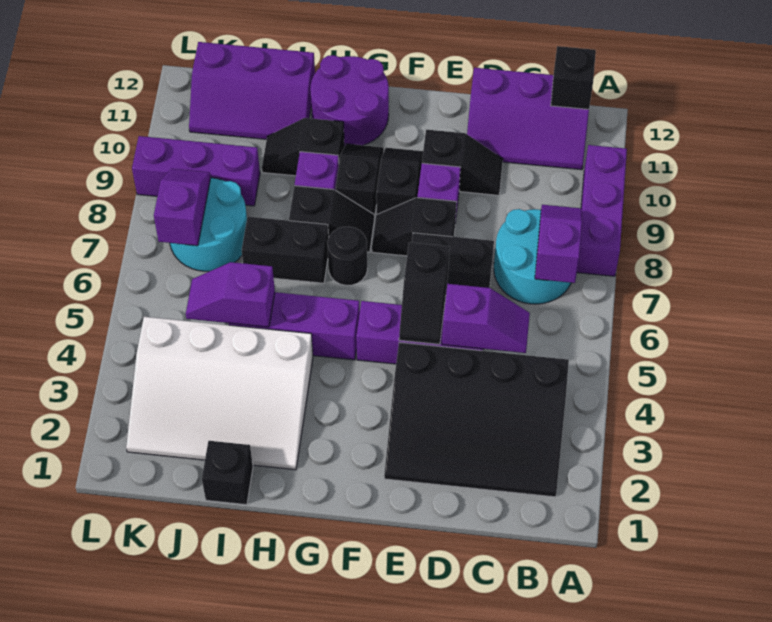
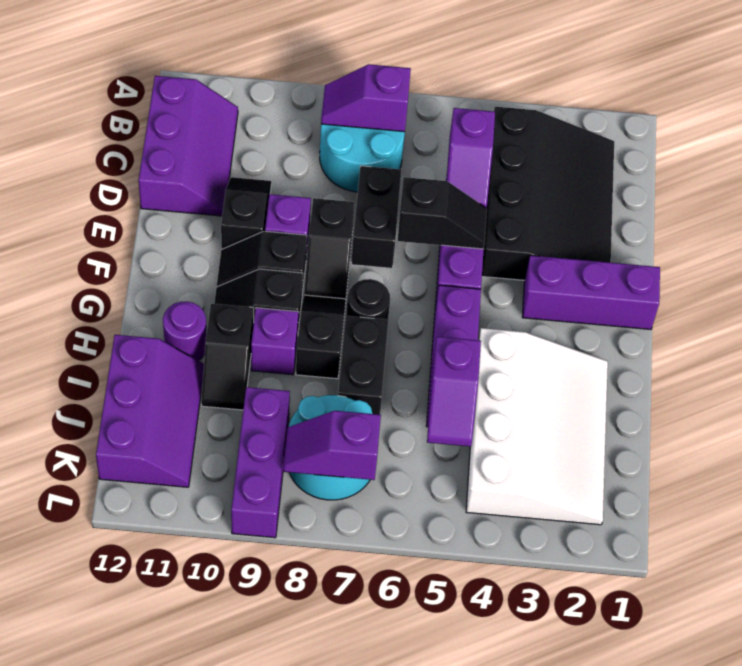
purple 1x3 brick [577,145,627,276] -> purple 1x3 brick moved to [522,255,660,329]
black 1x1 brick [551,46,596,109] -> none
purple 1x2 slope [442,284,530,353] -> purple 1x2 slope turned to [446,108,495,208]
purple 2x2 round brick [310,55,389,146] -> purple 1x1 round brick [163,301,207,361]
black 1x1 brick [202,441,253,505] -> none

